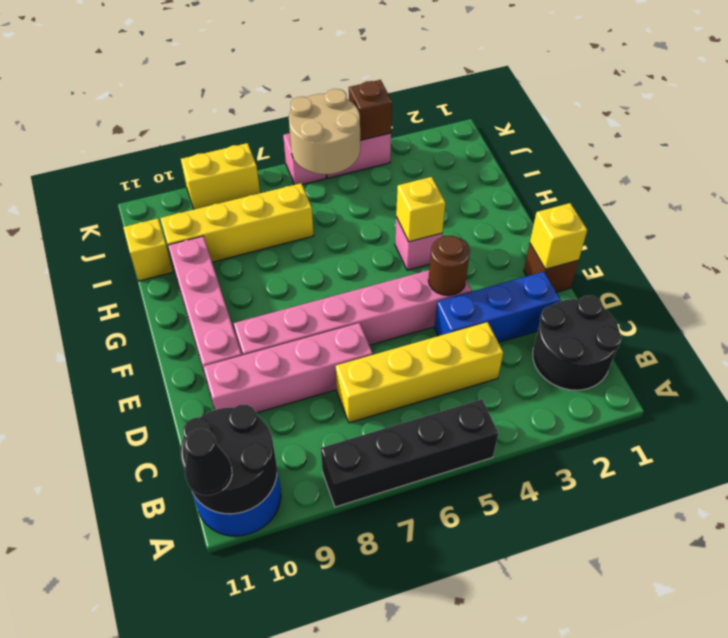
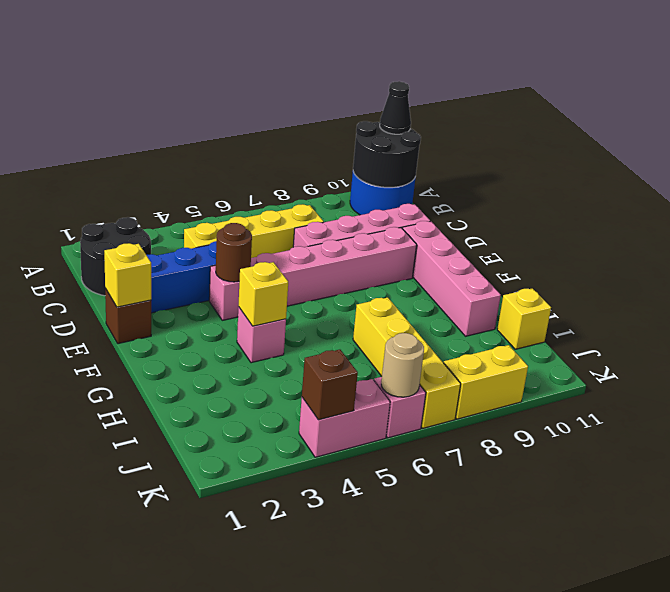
black 1x4 brick [321,399,498,507] -> none
yellow 1x4 brick [160,183,314,262] -> yellow 1x4 brick turned to [353,297,461,428]
tan 2x2 round brick [289,89,361,174] -> tan 1x1 round brick [381,333,424,397]

